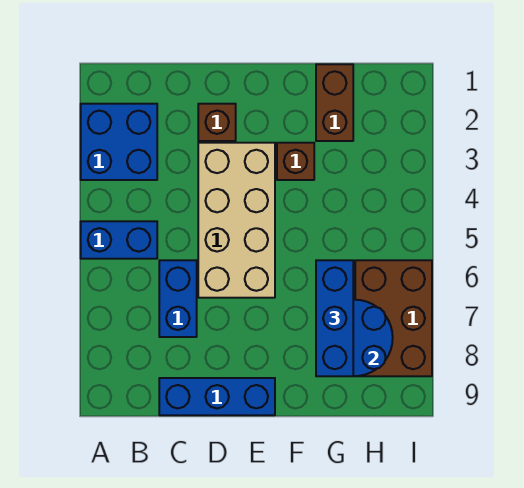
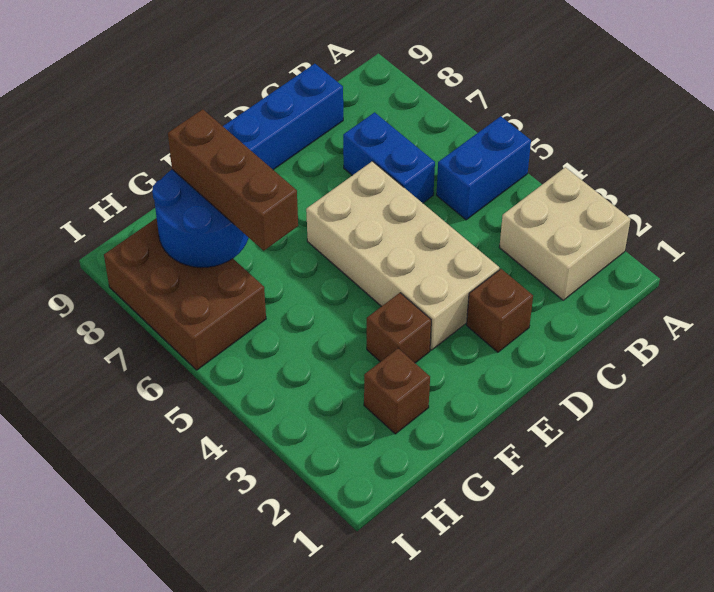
blue 2x2 brick [81,104,157,180] -> tan 2x2 brick [499,167,631,300]
brown 1x2 brick [316,64,353,141] -> brown 1x1 brick [364,348,430,434]
blue 1x3 brick [316,260,353,376] -> brown 1x3 brick [168,109,298,251]

